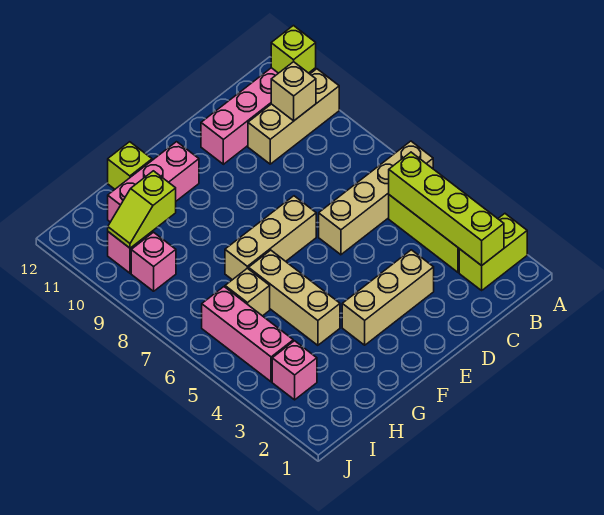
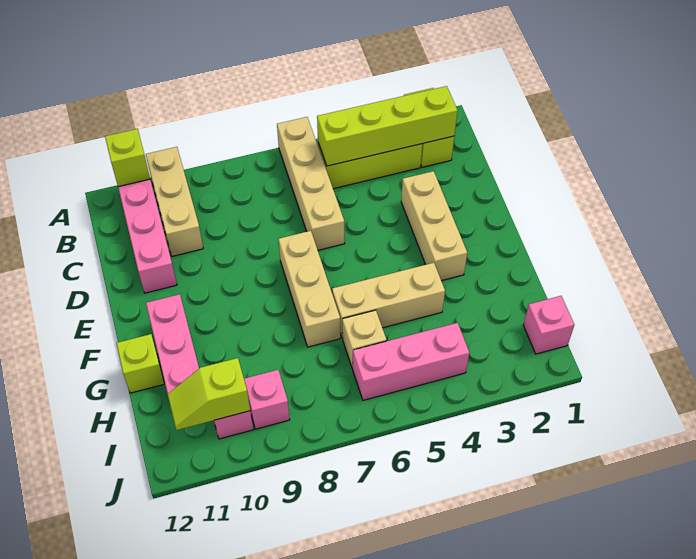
tan 1x1 brick [271,62,316,121] -> none
lime 1x2 slope [108,171,176,248] -> lime 1x2 slope turned to [168,358,250,430]
pink 1x1 brick [272,341,317,400] -> pink 1x1 brick moved to [523,296,574,354]

